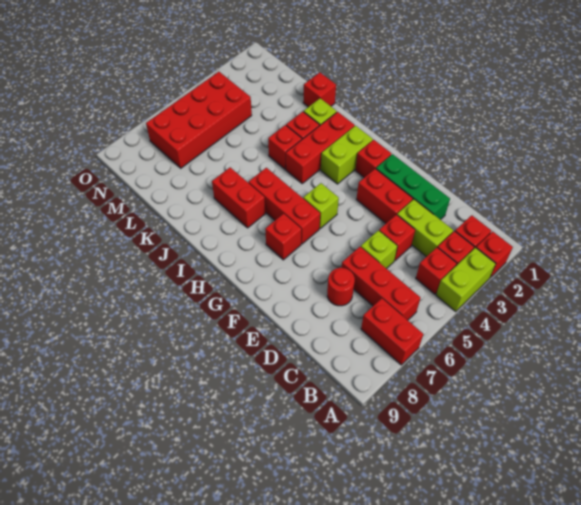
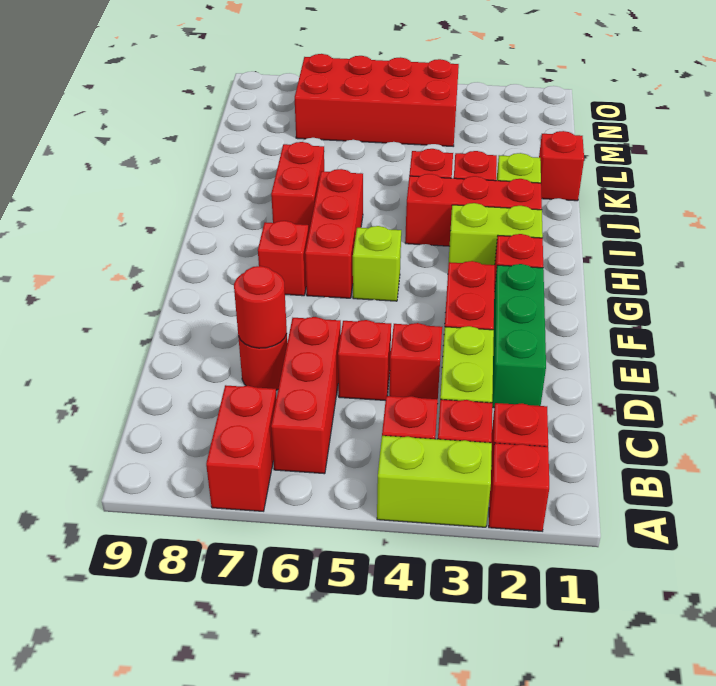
lime 1x1 brick [361,230,397,269] -> red 1x1 brick [338,320,391,401]
none -> red 1x1 round brick [234,266,287,348]

